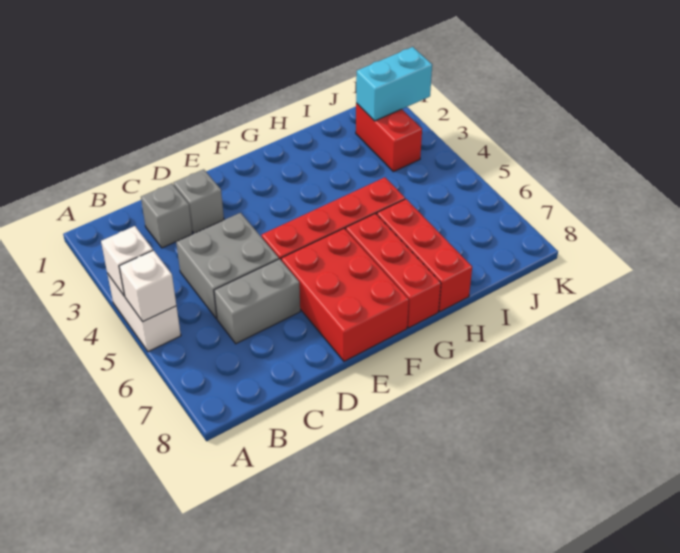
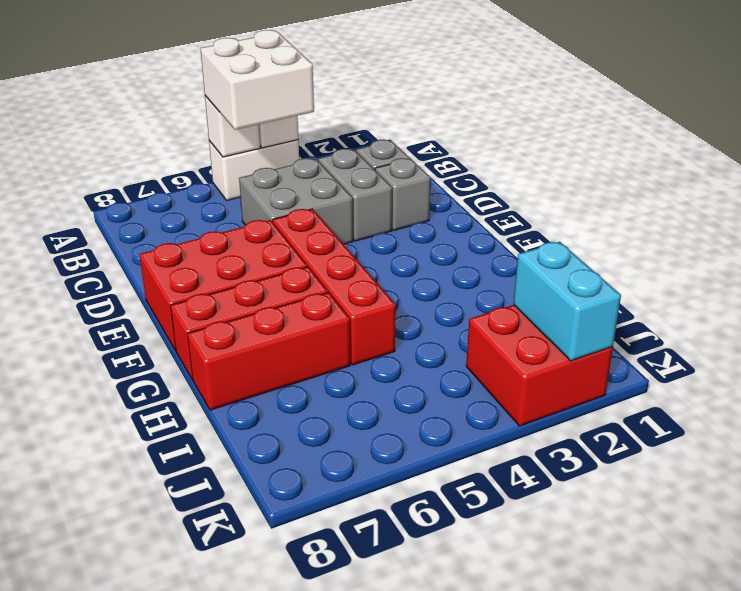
none -> white 2x2 brick [200,30,314,130]
grey 1x2 brick [214,259,300,344] -> grey 1x2 brick moved to [318,149,392,241]
red 1x2 brick [356,103,422,172] -> red 2x2 brick [466,305,613,426]

